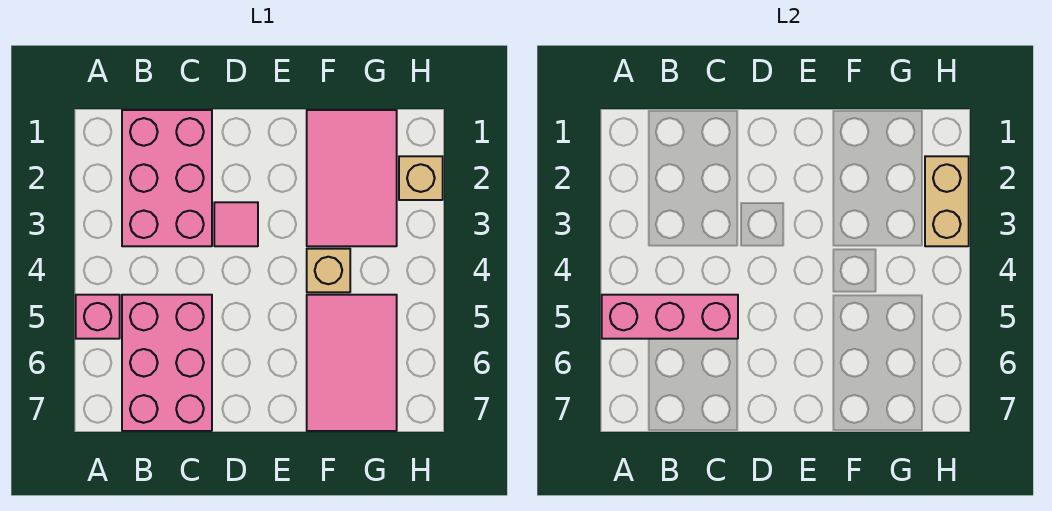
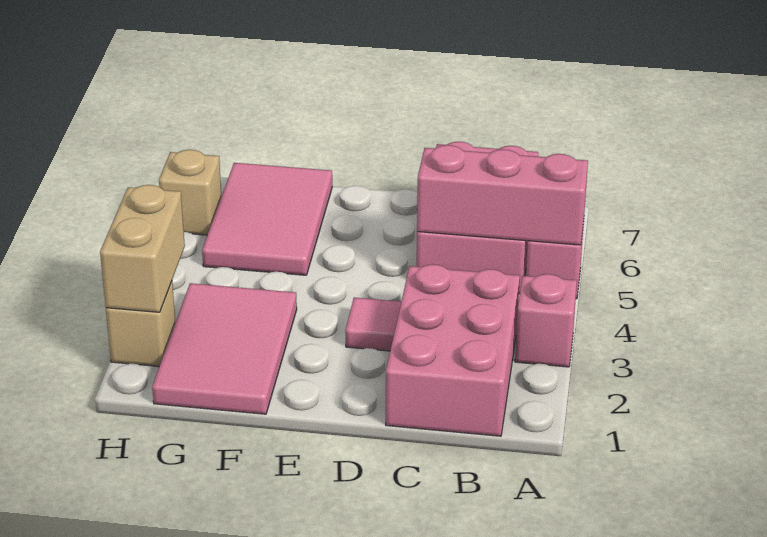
none -> pink 1x1 brick [515,274,577,367]
tan 1x1 brick [307,249,350,292] -> tan 1x1 brick moved to [159,150,221,235]

